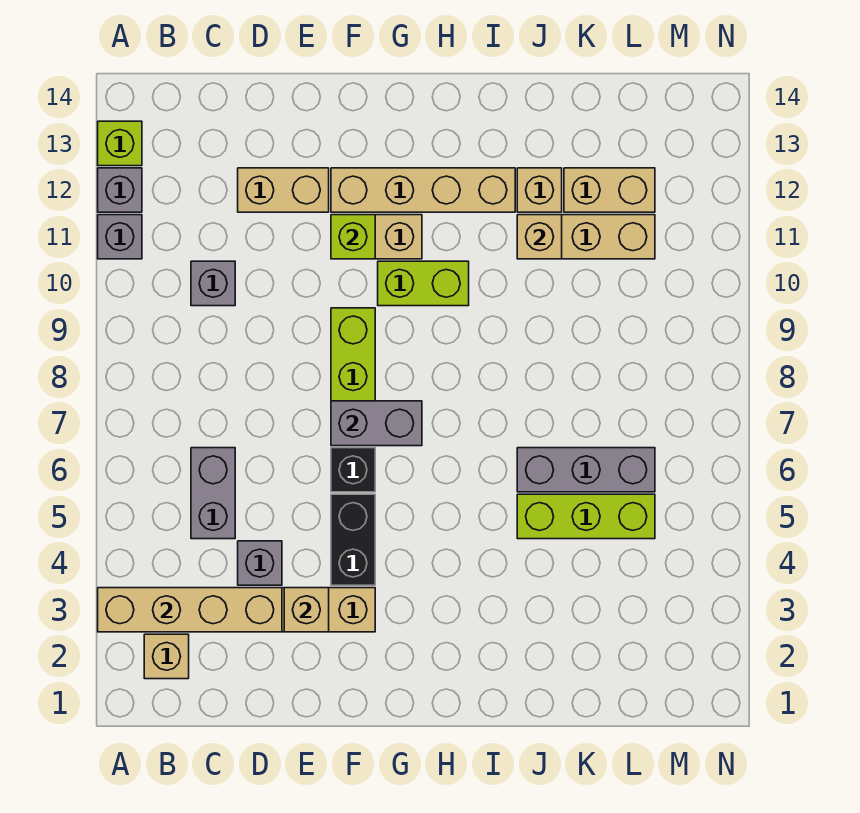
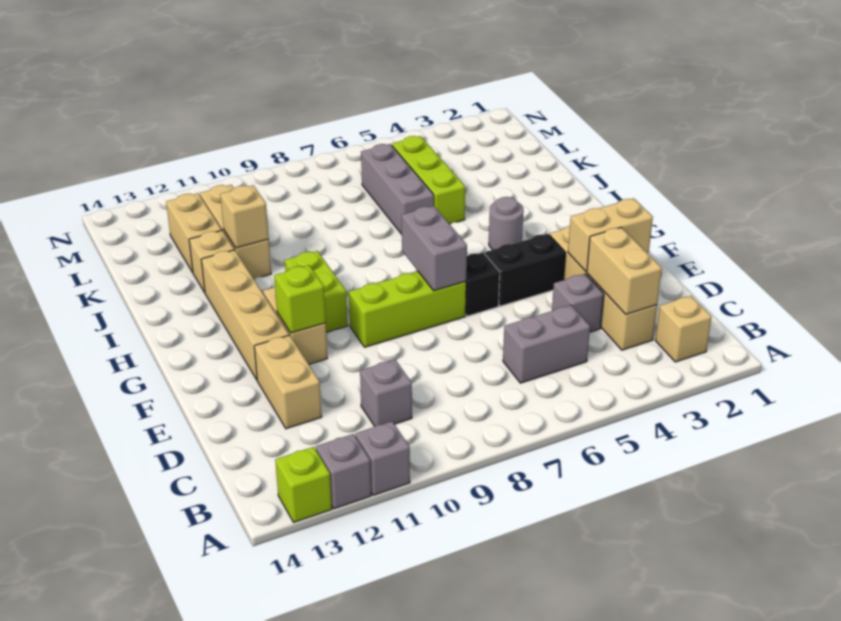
tan 1x4 brick [98,588,282,632] -> tan 1x2 brick [587,227,662,314]
tan 1x1 brick [284,588,329,632] -> tan 1x2 brick [568,198,653,272]
none -> grey 1x1 round brick [489,197,524,250]

